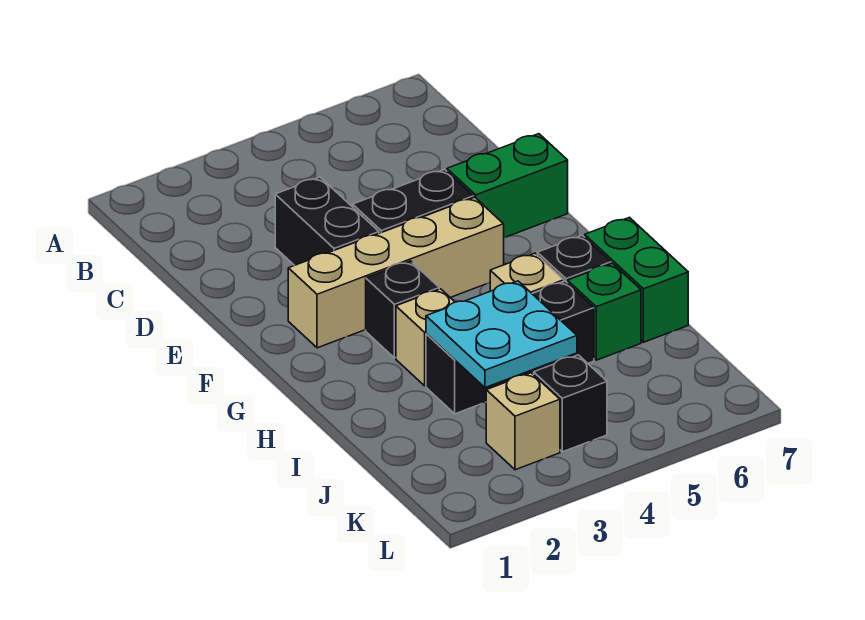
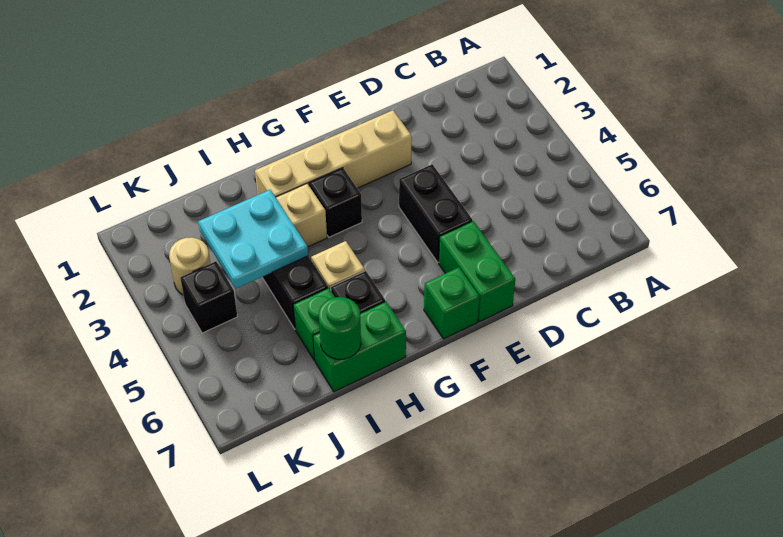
black 1x2 brick [275,177,379,265] -> none
tan 1x4 brick [288,197,504,348] -> tan 1x4 brick turned to [255,110,412,197]
none -> green 1x1 brick [424,267,479,339]
none -> green 1x1 round brick [319,297,361,359]
tan 1x1 brick [486,373,560,470] -> tan 1x1 round brick [169,237,210,295]

